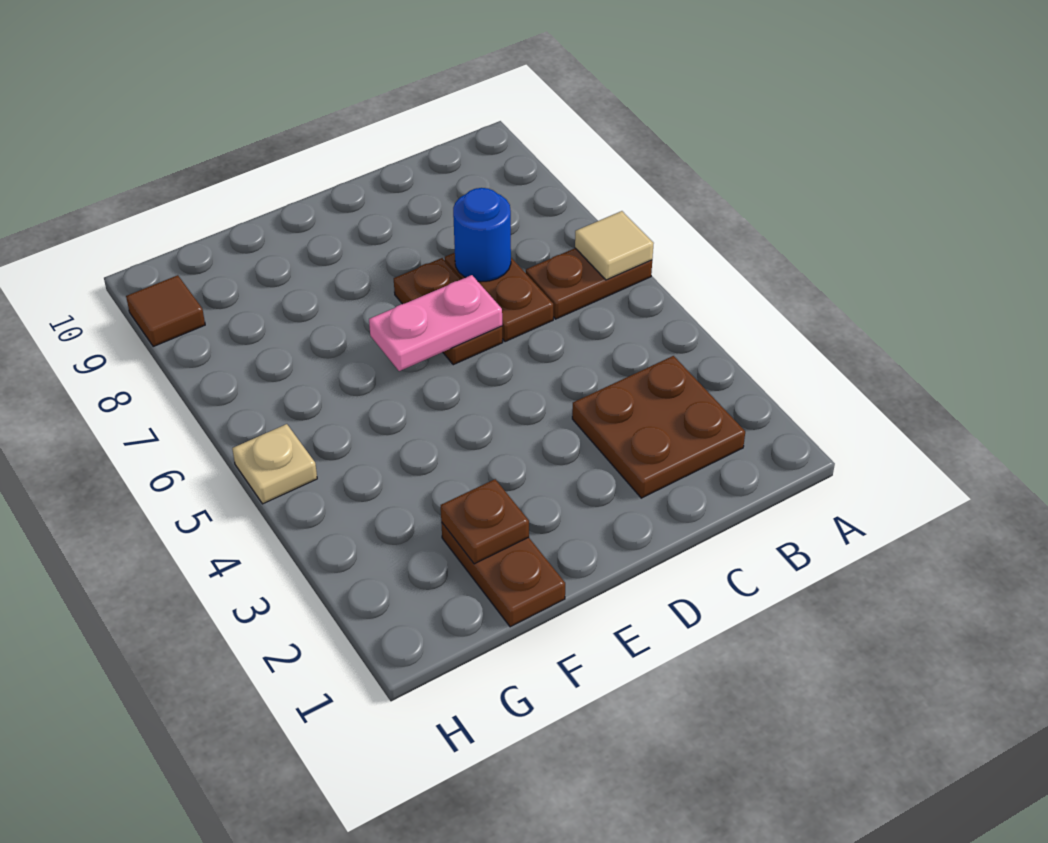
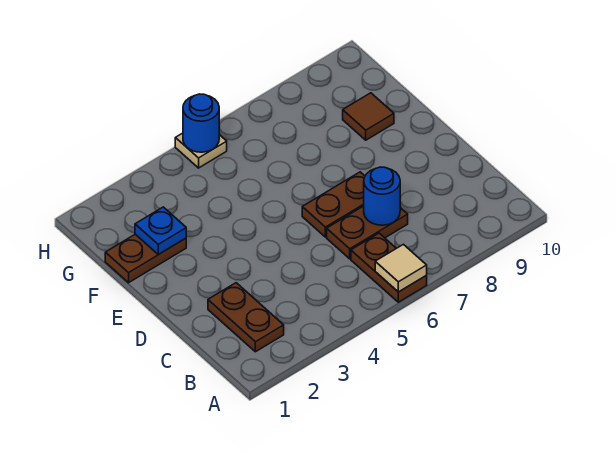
brown 2x2 plate [572,356,745,498] -> brown 1x2 plate [208,283,284,352]
pink 1x2 plate [369,275,502,371] -> none
brown 1x1 plate [441,479,529,564] -> blue 1x1 plate [135,207,186,254]
none -> blue 1x1 round brick [183,94,219,152]
brown 1x1 tile [126,275,205,347] -> brown 1x1 tile moved to [343,93,394,140]

